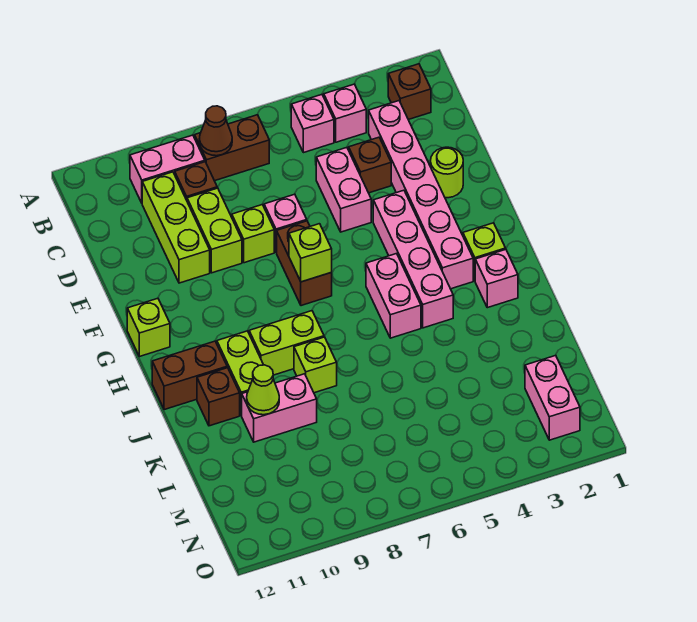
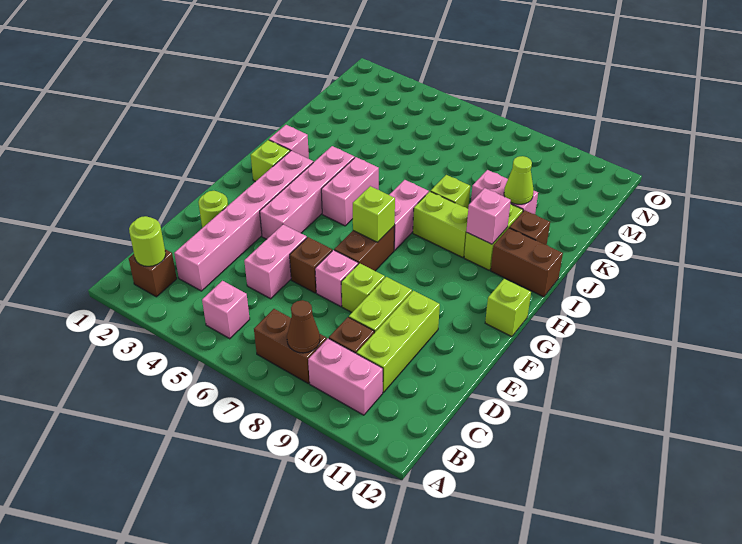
none -> lime 1x1 round brick [129,216,166,266]
pink 1x1 brick [324,84,366,142] -> pink 1x1 brick moved to [466,188,511,244]
brown 1x1 brick [349,137,391,193] -> brown 1x1 brick moved to [290,237,332,293]
pink 1x2 brick [525,355,580,440] -> pink 1x2 brick moved to [389,180,429,250]

